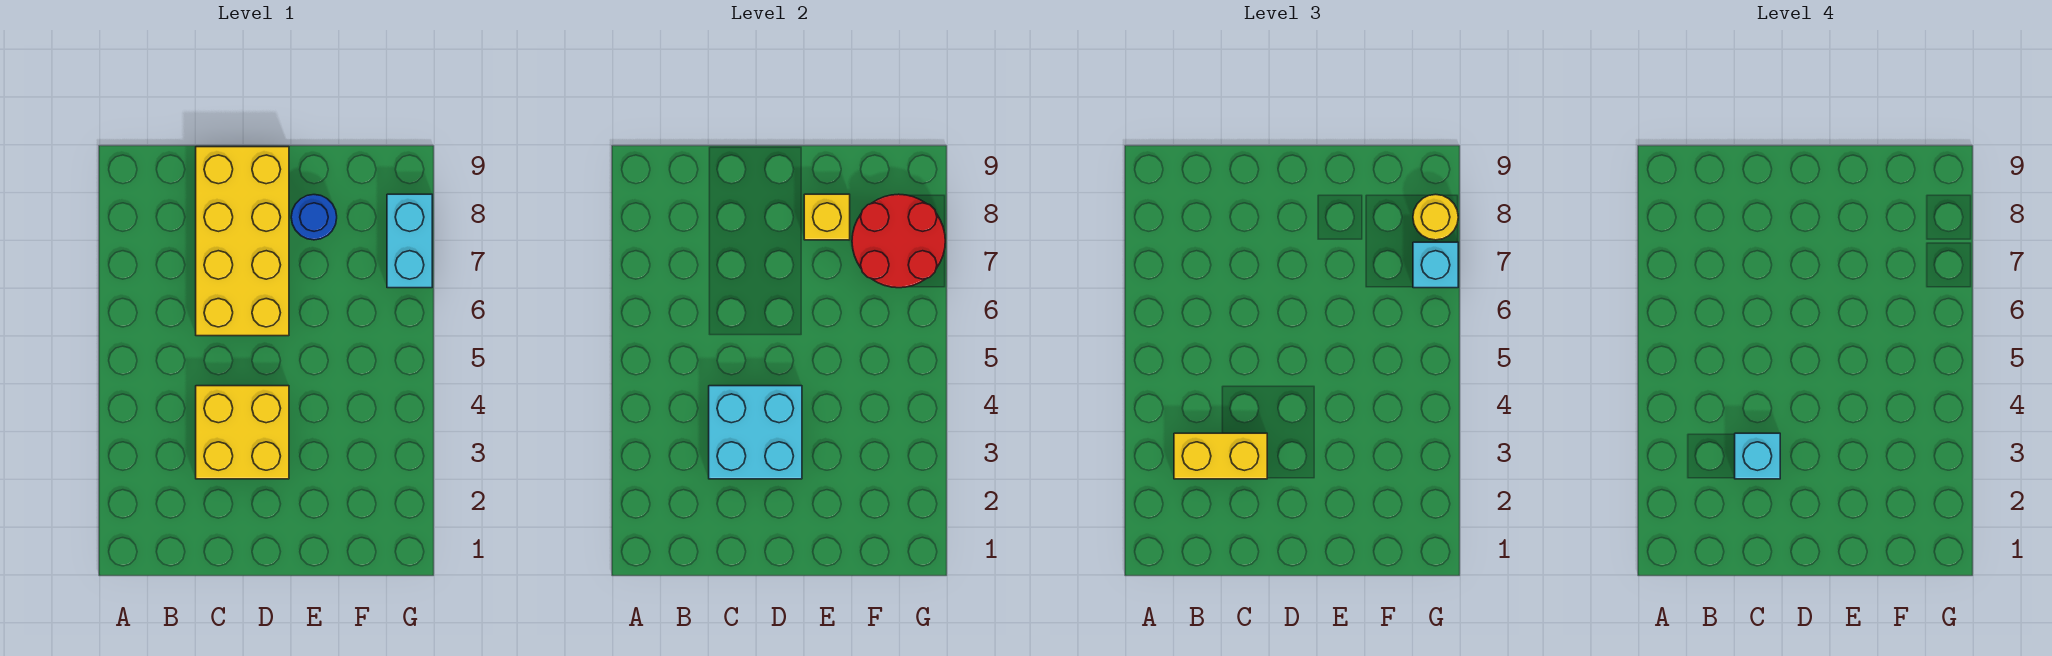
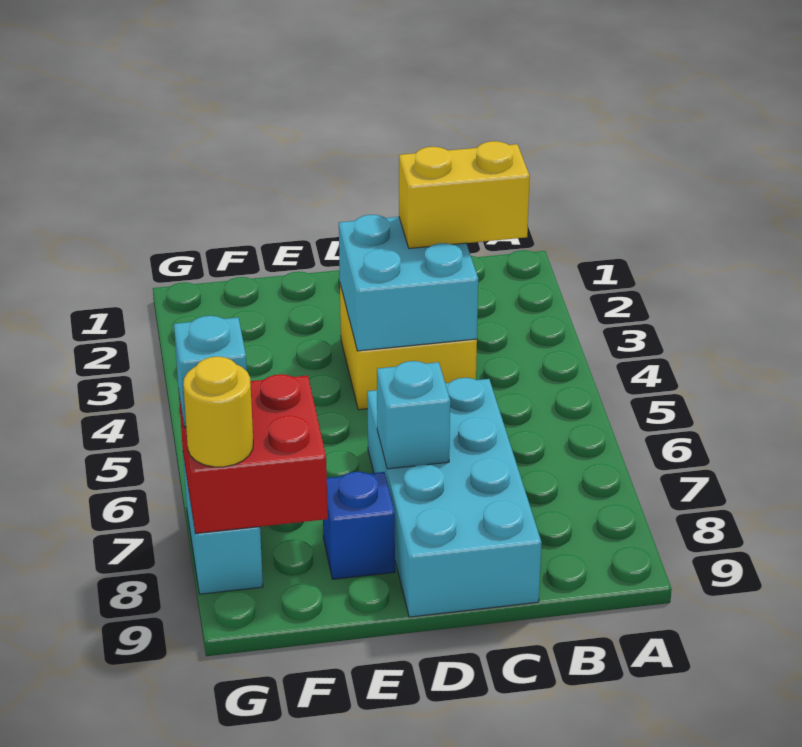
cyan 1x1 brick [1735,433,1780,479] -> cyan 1x1 brick moved to [377,361,450,469]
yellow 2x4 brick [196,147,289,336] -> cyan 2x4 brick [367,378,542,617]
blue 1x1 round brick [291,195,337,240] -> blue 1x1 brick [323,472,395,579]
yellow 1x1 brick [804,194,850,240] -> none
red 2x2 round brick [852,194,945,288] -> red 2x2 brick [178,374,328,534]

